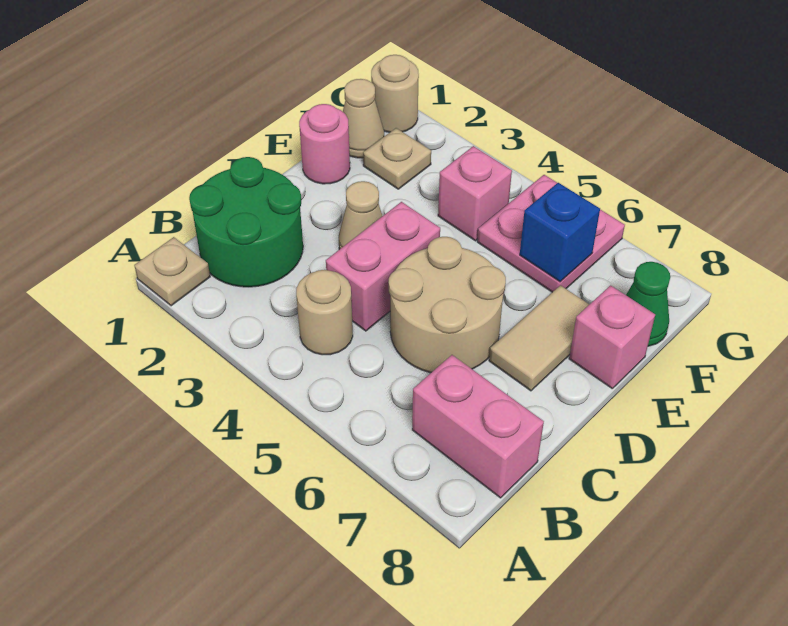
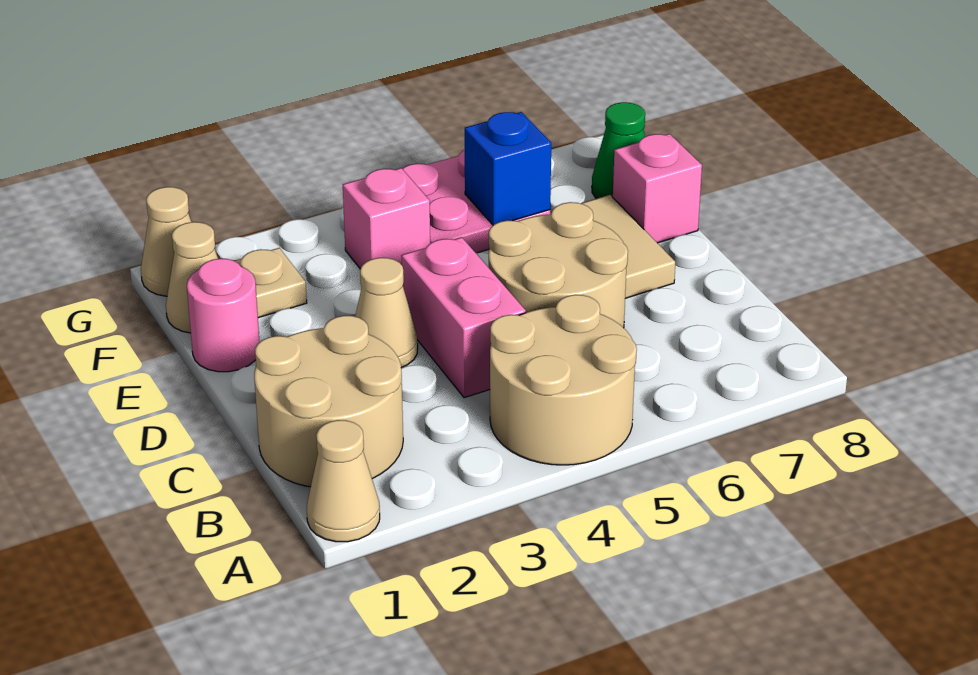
tan 1x1 plate [134,237,210,306] -> tan 1x1 cone [307,420,380,542]
green 2x2 round brick [189,157,303,287] -> tan 2x2 round brick [254,316,403,487]
tan 1x1 round brick [296,270,353,355] -> tan 2x2 round brick [490,295,637,465]
pink 1x2 brick [412,355,544,498] -> none
tan 1x1 round brick [371,55,419,132] -> tan 1x1 cone [141,187,191,296]

